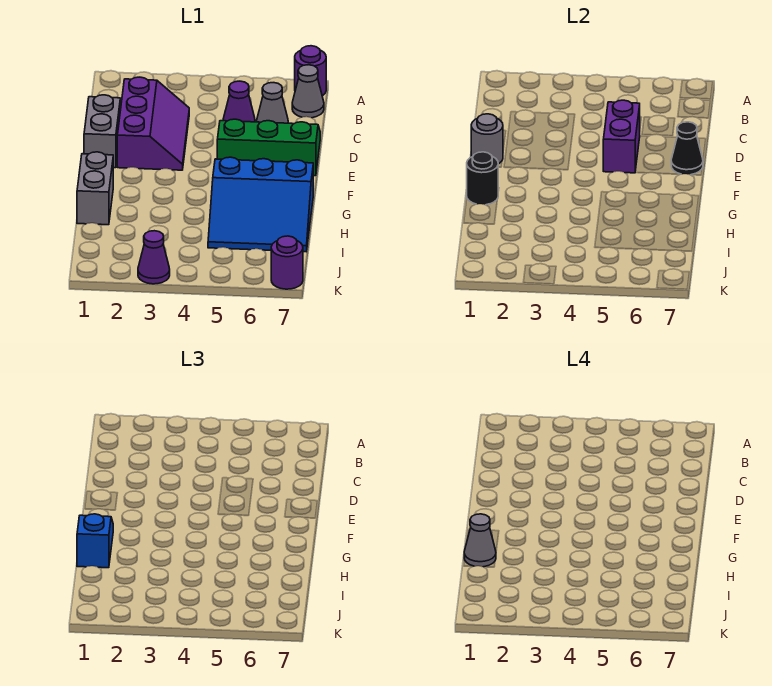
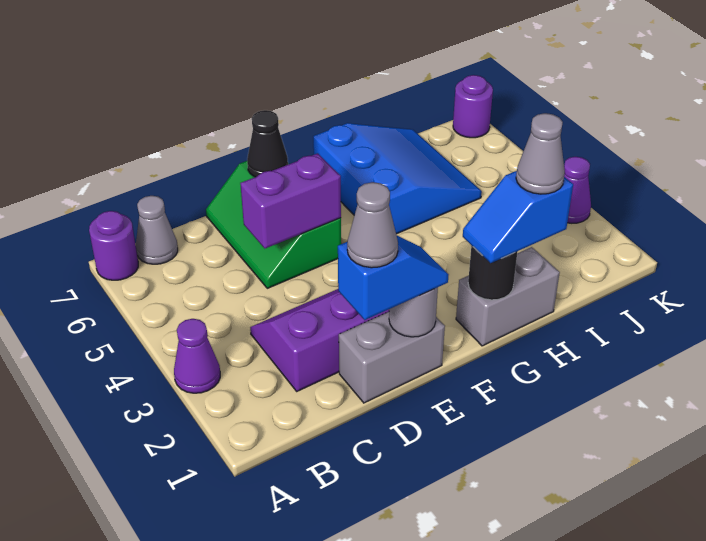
purple 1x1 cone [223,81,255,122] -> purple 1x1 cone moved to [174,319,220,393]
grey 1x1 cone [257,83,288,123] -> grey 1x1 cone moved to [347,182,398,268]
none -> blue 1x2 slope [338,236,449,320]

